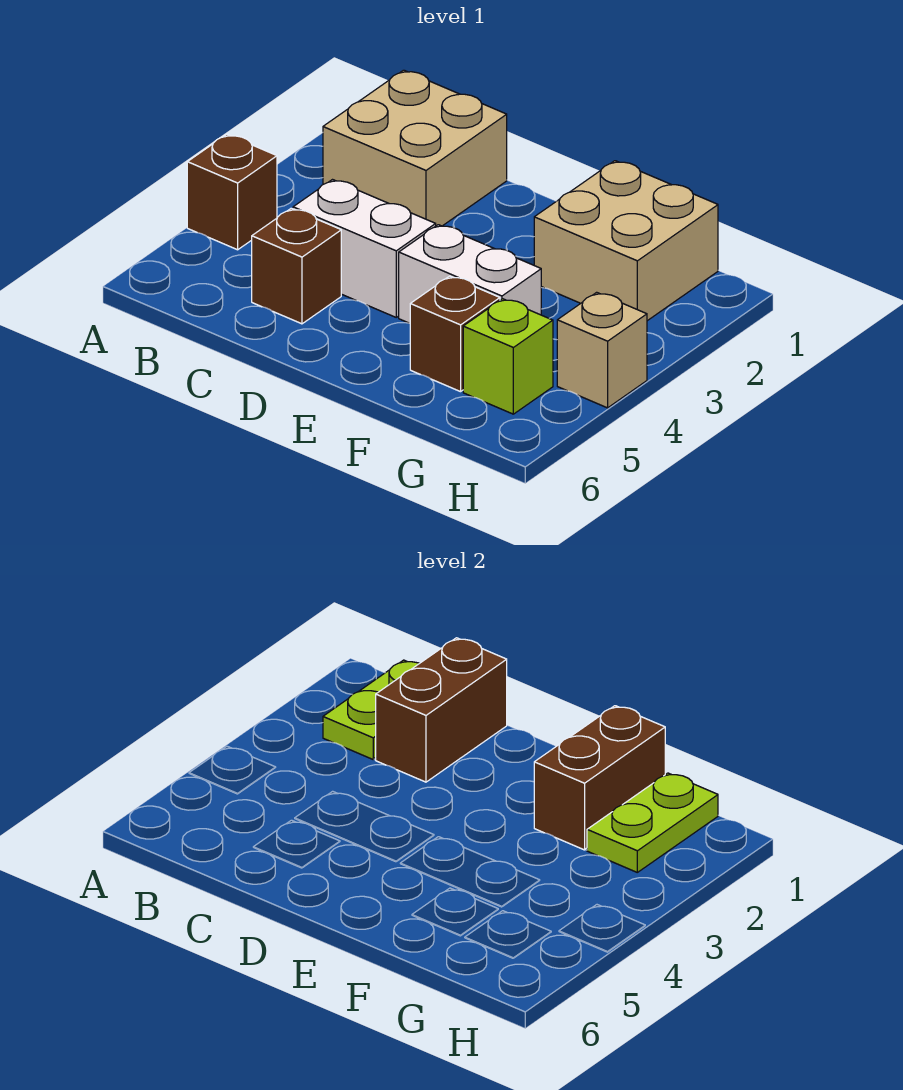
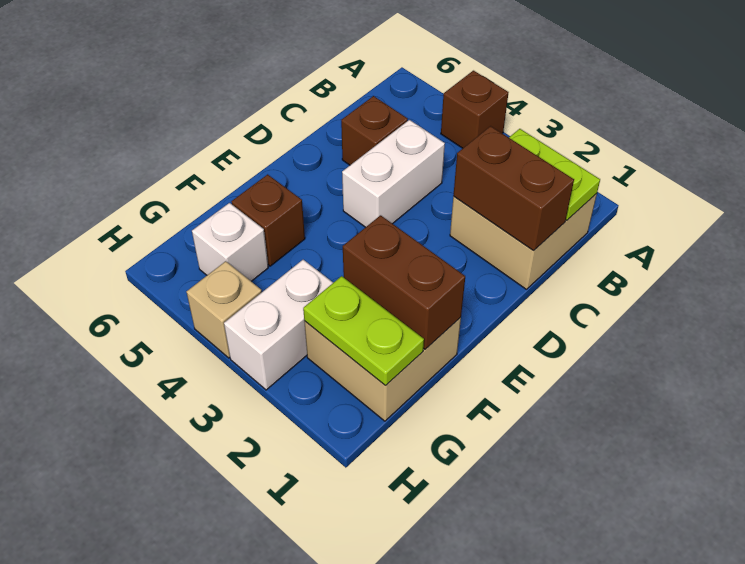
white 1x2 brick [399,225,541,323] -> white 1x2 brick moved to [224,260,333,390]
lime 1x1 brick [463,299,553,414] -> white 1x1 brick [192,203,268,281]

